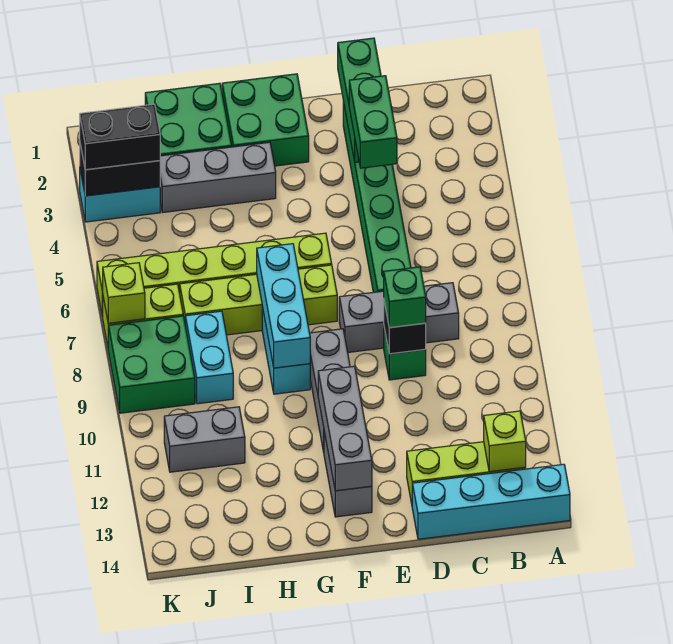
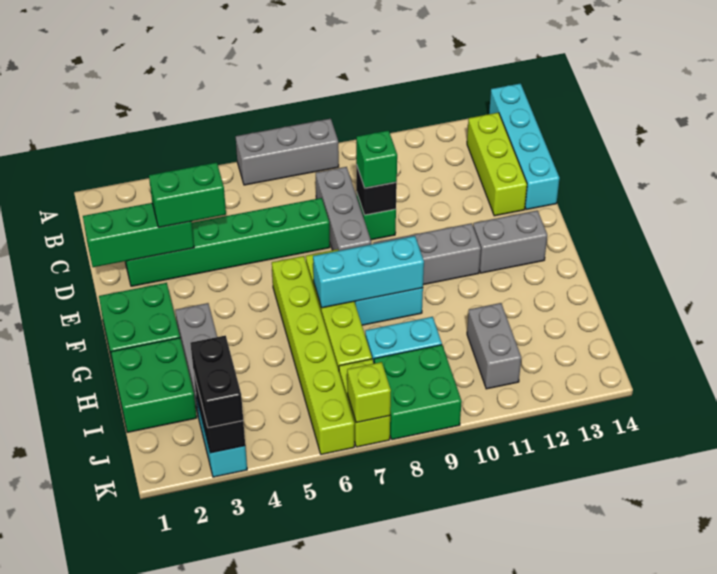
lime 1x1 brick [484,411,526,472] -> none
grey 1x3 brick [318,366,372,491] -> grey 1x3 brick moved to [236,119,339,185]

